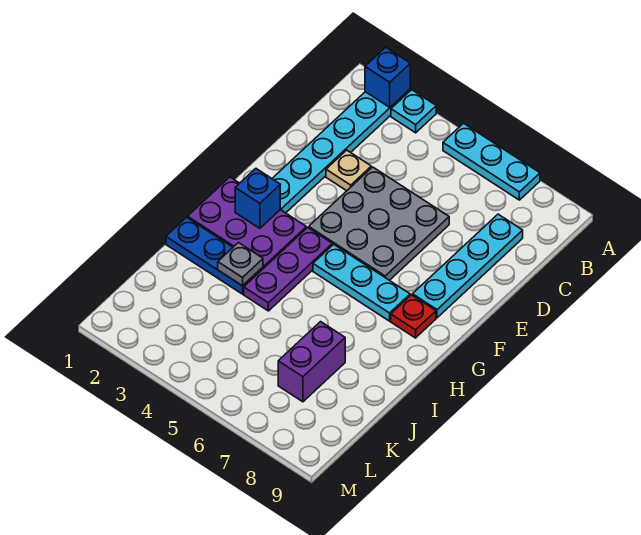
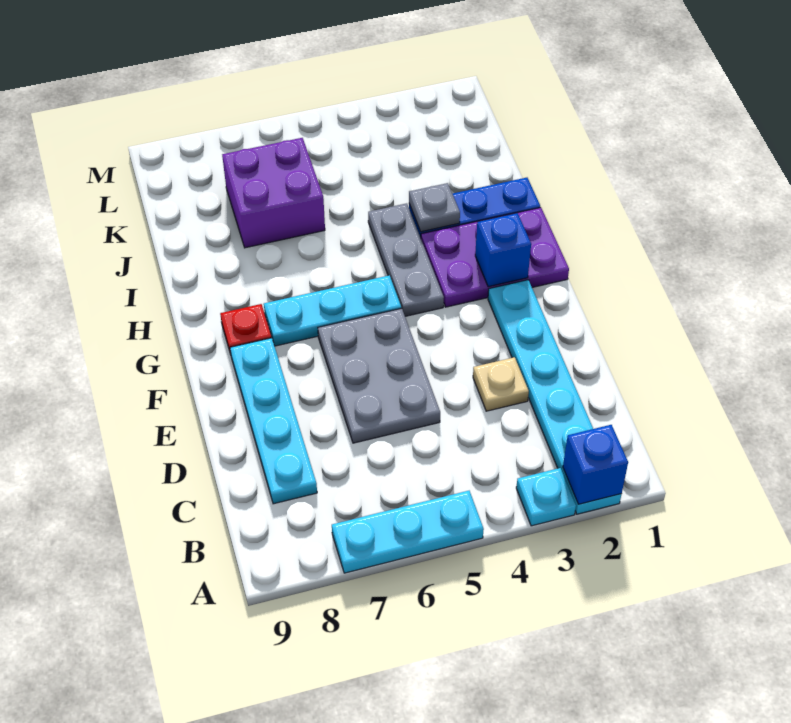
grey 3x3 plate [309,167,449,280] -> grey 2x3 plate [318,308,440,443]
purple 1x3 plate [244,228,332,311] -> grey 1x3 plate [368,203,444,316]
purple 1x2 brick [278,322,345,402] -> purple 2x2 brick [222,138,325,248]

